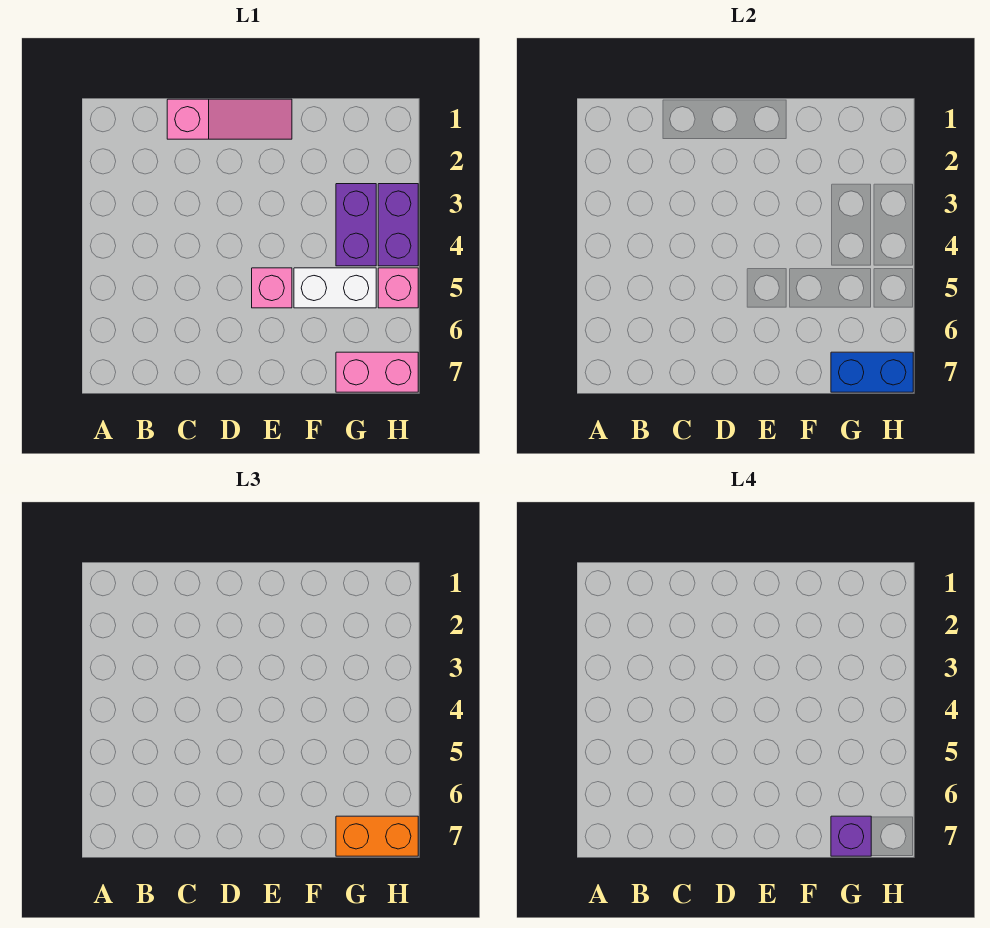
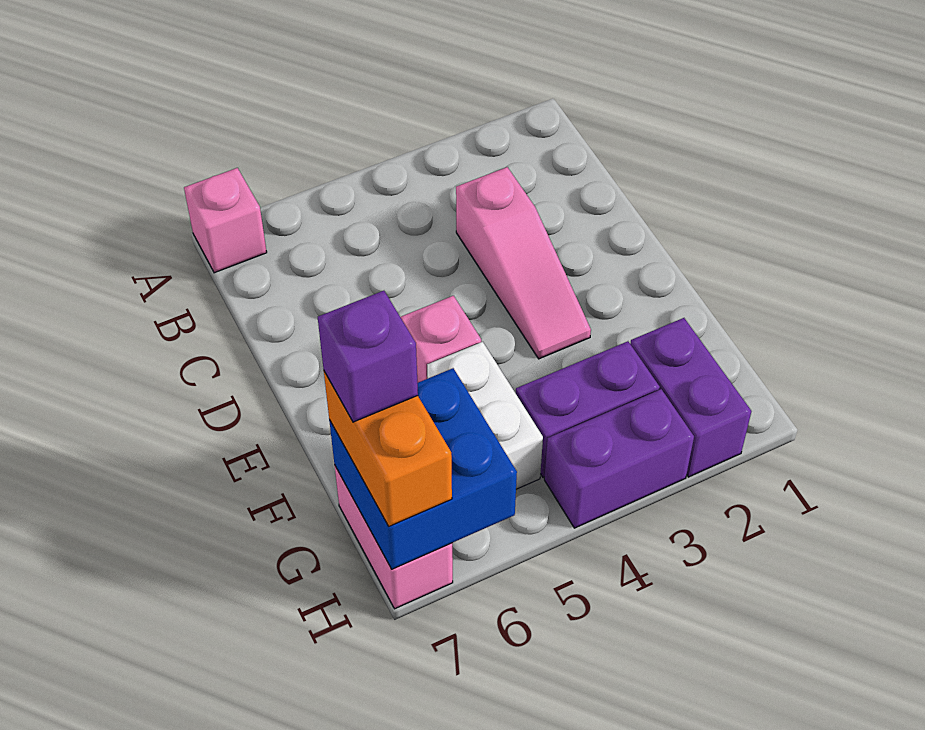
pink 1x3 slope [167,99,292,139] -> pink 1x3 slope moved to [456,167,591,359]
none -> purple 1x2 brick [630,318,752,477]
blue 1x2 brick [831,352,913,392] -> blue 2x2 brick [329,368,517,569]
pink 1x1 brick [378,268,418,308] -> pink 1x1 brick moved to [184,168,267,273]

